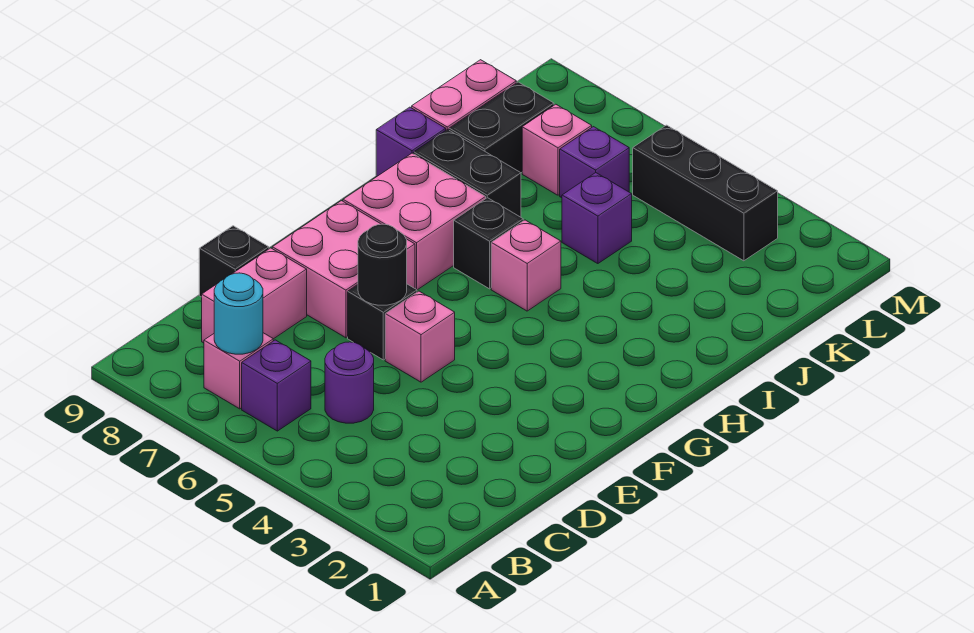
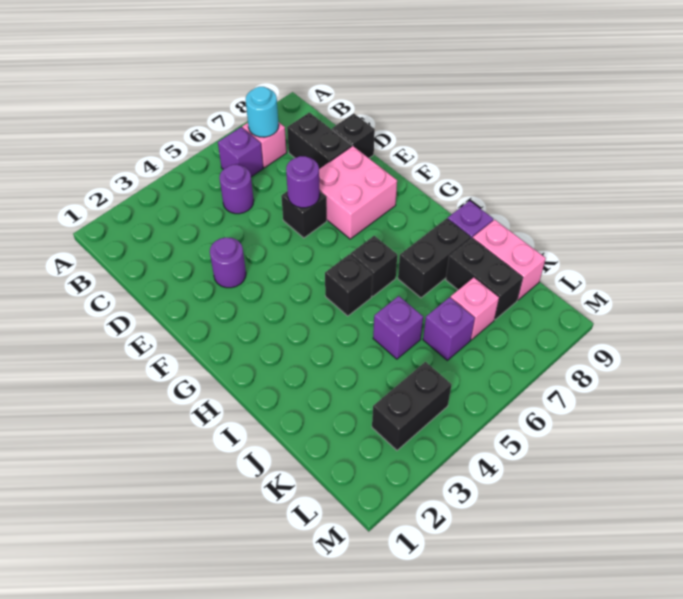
pink 1x2 brick [202,248,307,343] -> black 1x2 brick [287,112,352,169]
none -> purple 1x1 round brick [210,237,246,288]
pink 1x1 brick [385,291,455,382] -> none
black 1x1 round brick [358,224,407,305] -> purple 1x1 round brick [286,156,320,208]
pink 2x2 brick [343,153,486,290] -> none
pink 1x1 brick [491,220,561,311] -> black 1x1 brick [325,254,372,316]
black 1x3 brick [633,125,778,261] -> black 1x2 brick [372,362,452,450]

